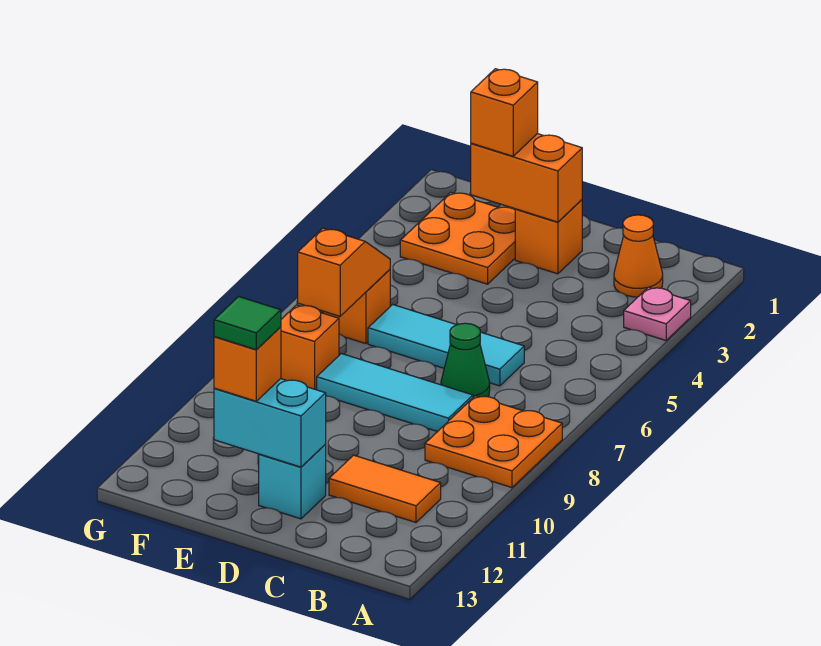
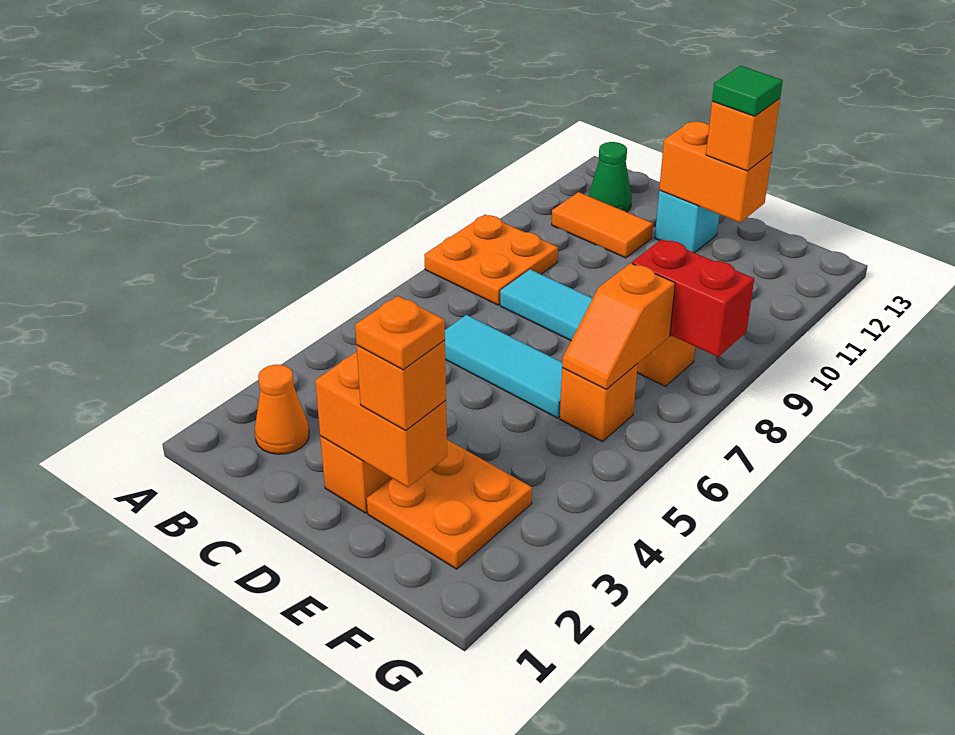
pink 1x1 plate [624,287,691,340] -> none
green 1x1 cone [441,323,490,397] -> green 1x1 cone moved to [588,142,632,212]
cyan 1x2 brick [214,379,326,467] -> orange 1x2 brick [659,122,772,223]
none -> orange 1x1 plate [355,296,445,370]
none -> red 1x2 brick [632,239,754,357]

